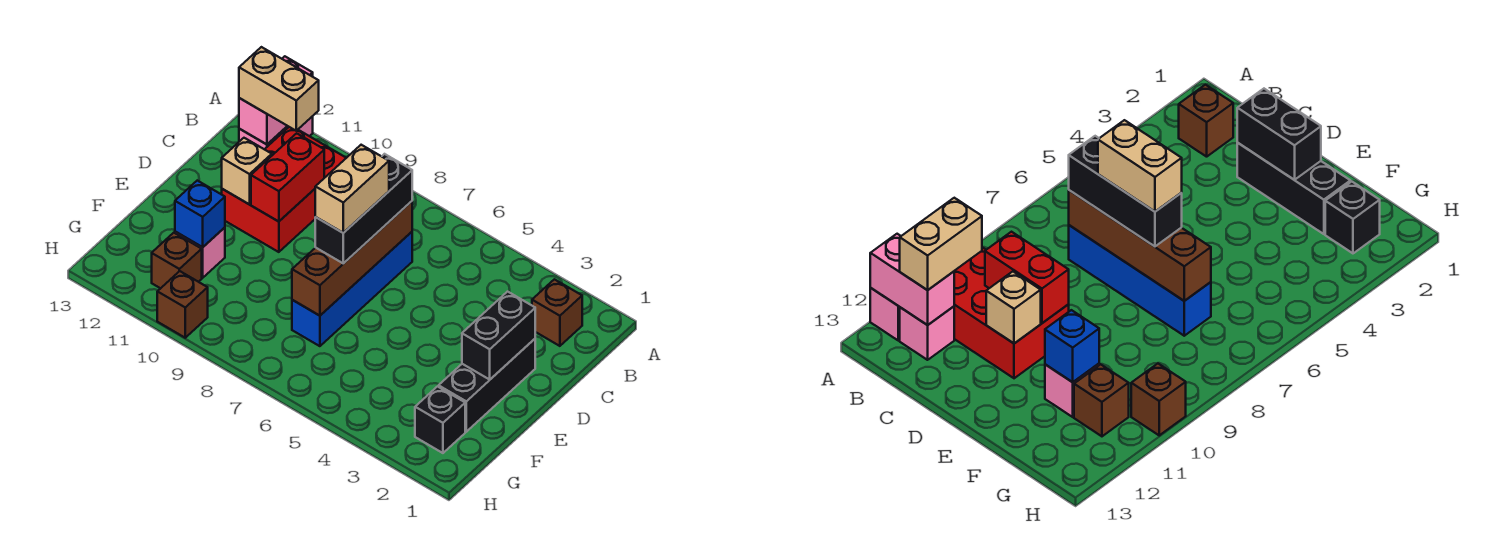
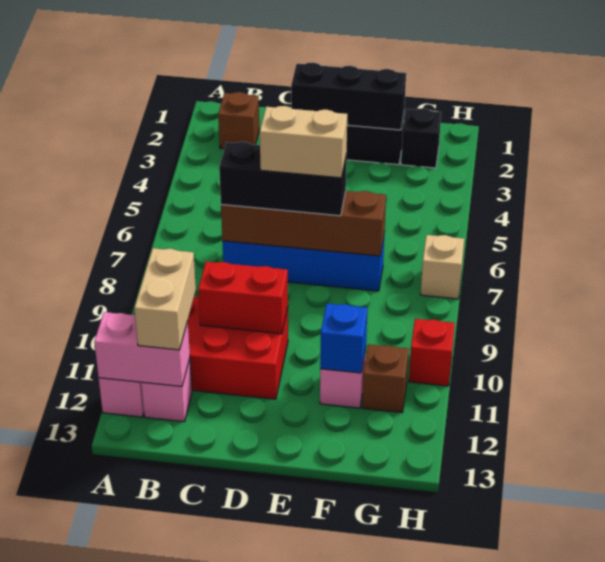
black 1x2 brick [462,292,535,379] -> black 1x3 brick [291,63,406,130]
tan 1x1 brick [222,138,272,205] -> tan 1x1 brick moved to [421,235,464,299]
brown 1x1 brick [157,271,208,338] -> red 1x1 brick [409,319,455,386]

